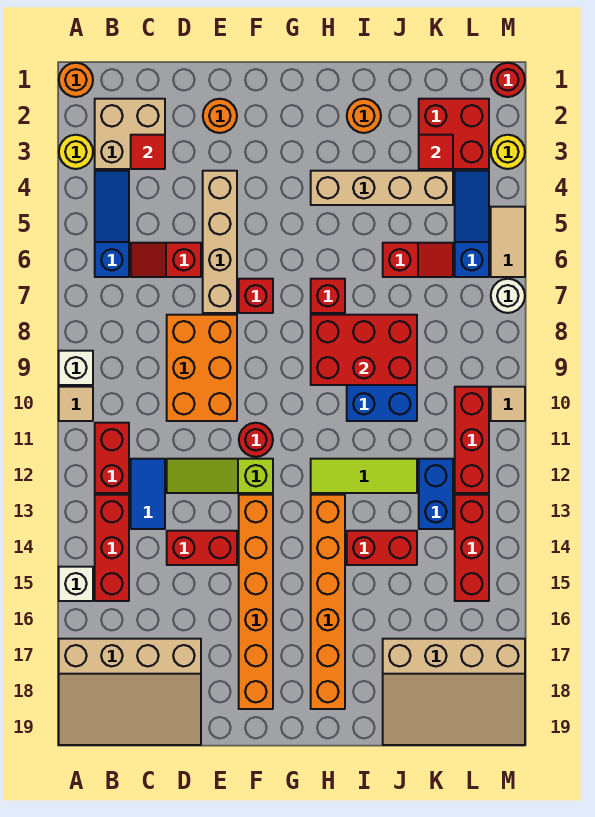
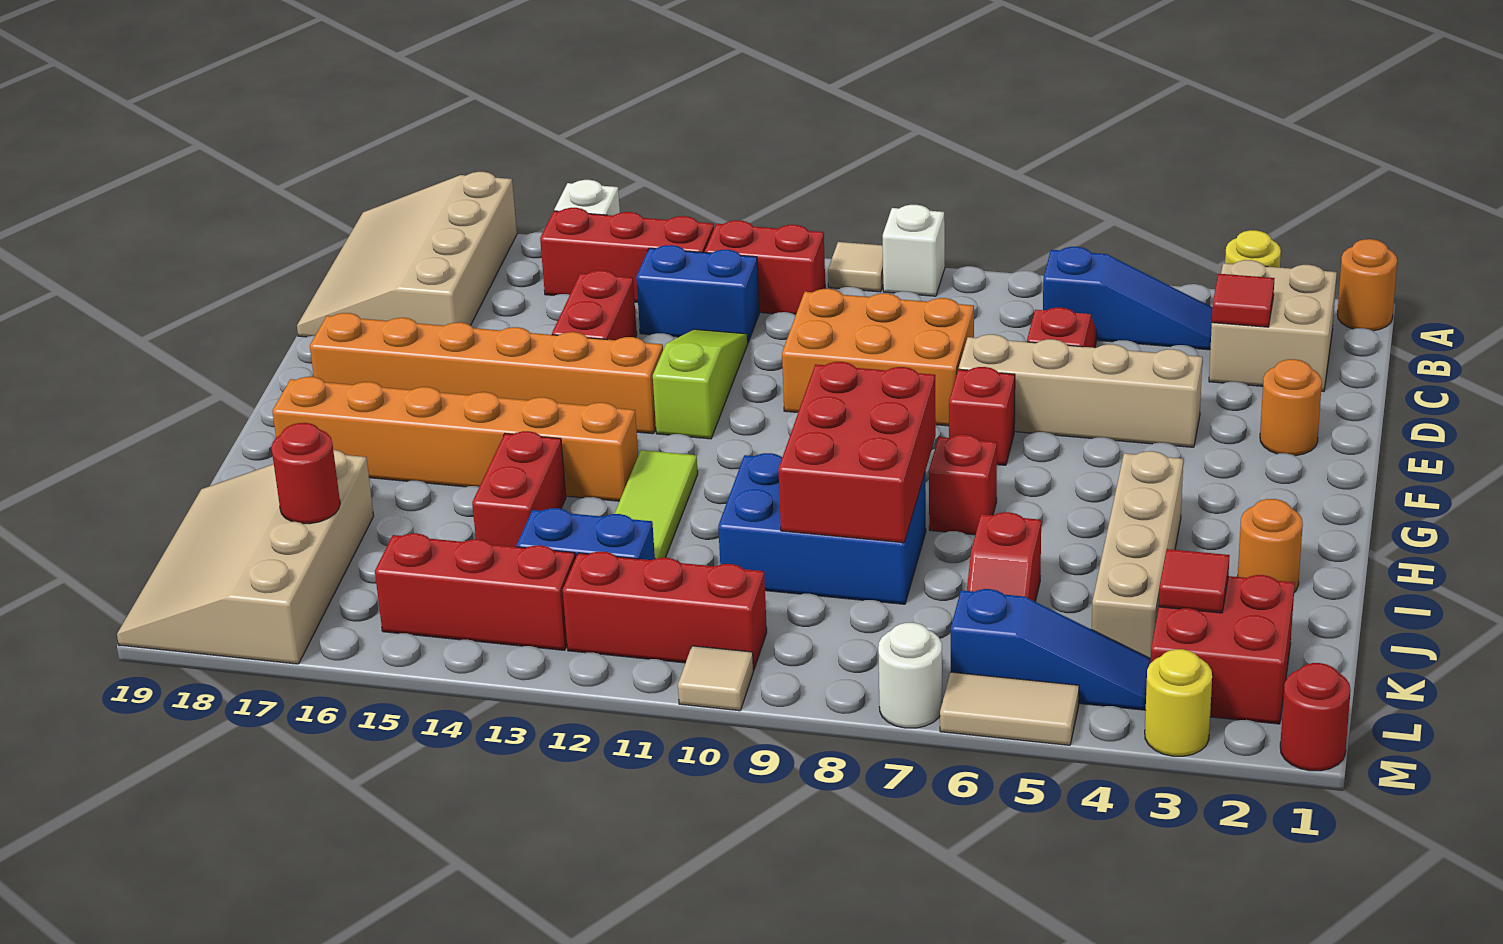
blue 1x2 tile [131,459,165,529] -> blue 1x2 brick [636,245,759,342]
red 1x1 round brick [239,423,273,457] -> red 1x1 round brick moved to [271,423,340,524]

